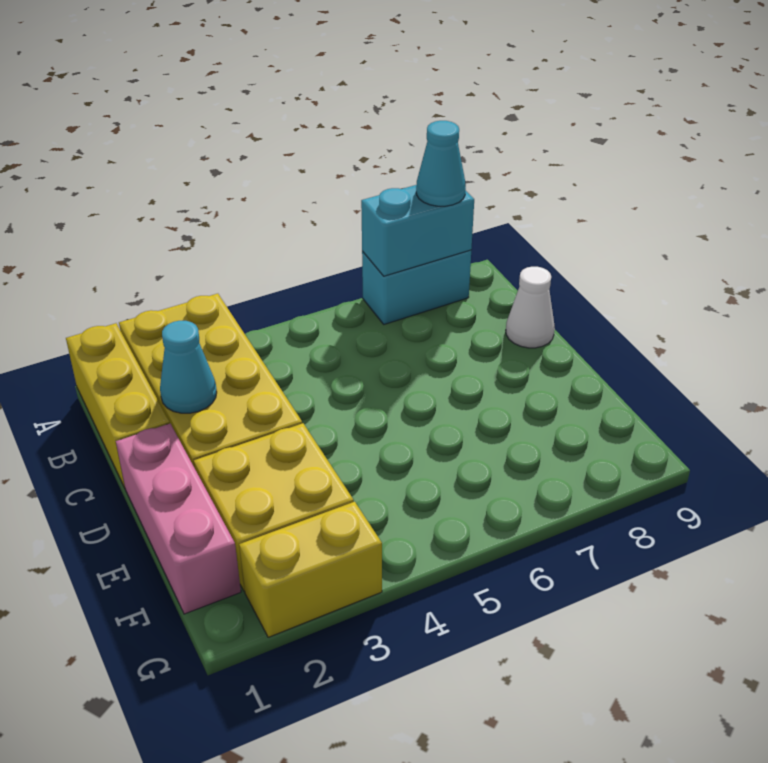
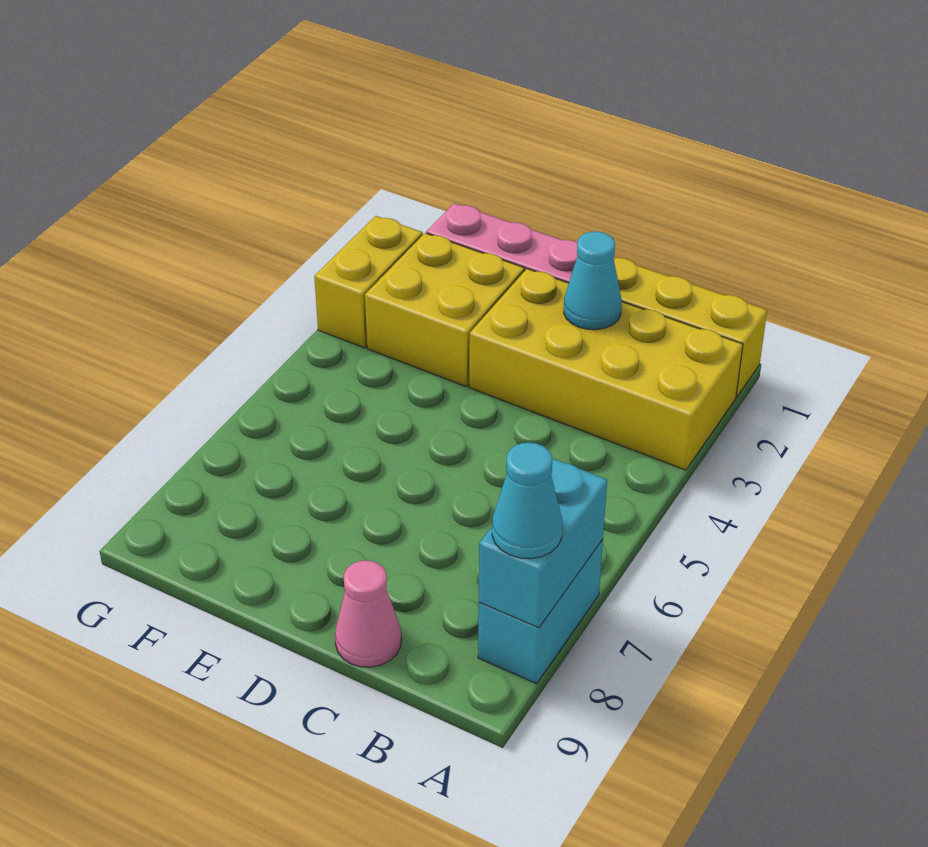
white 1x1 cone [506,267,555,348] -> pink 1x1 cone [335,560,401,667]

